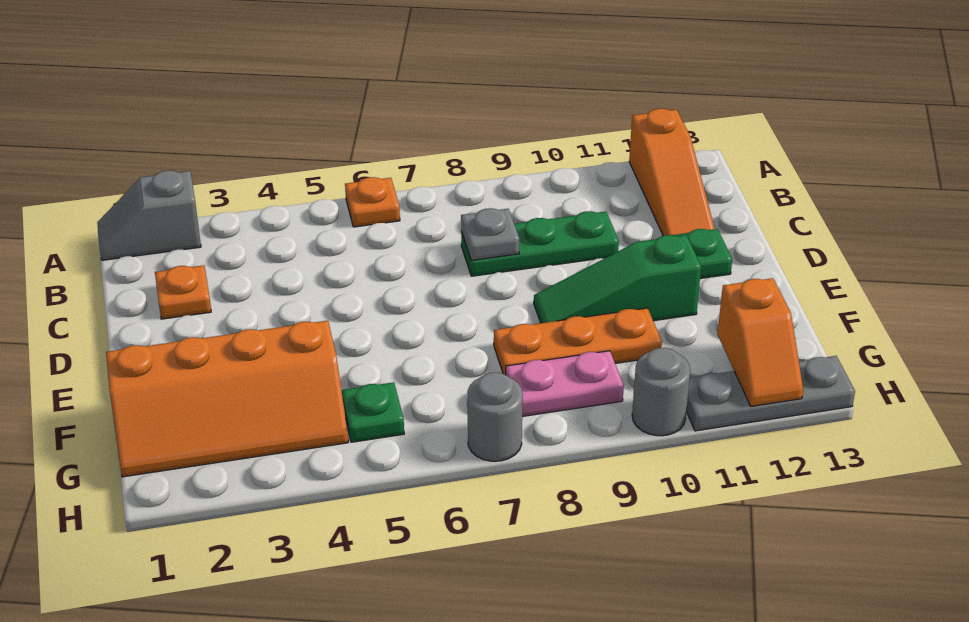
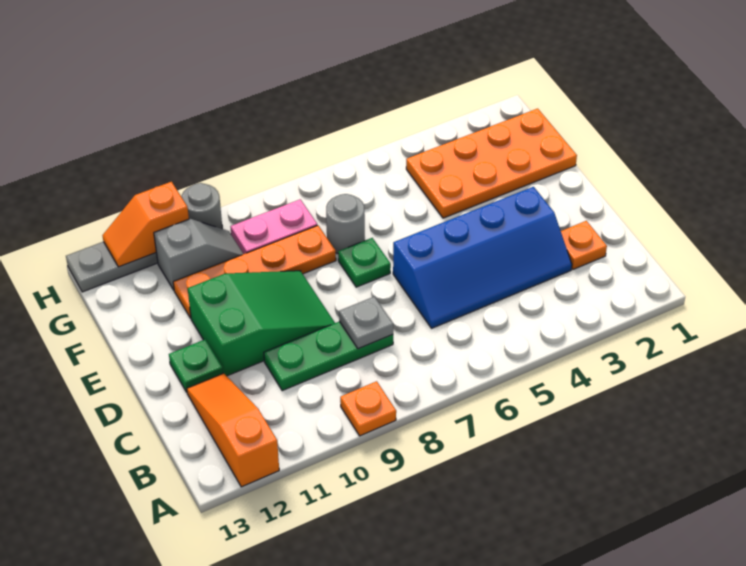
grey 1x2 slope [97,170,201,260] -> grey 1x2 slope moved to [154,219,243,290]
orange 1x1 plate [345,177,400,227] -> orange 1x1 plate moved to [340,381,396,436]
none -> blue 2x4 slope [393,187,572,328]
green 1x3 slope [534,235,701,323] -> green 2x3 slope [188,271,335,376]
orange 2x4 slope [106,321,348,477] -> orange 2x4 plate [406,109,577,218]
orange 1x3 plate [494,308,662,375] -> orange 1x4 plate [173,225,336,318]
green 1x1 plate [342,382,404,442] -> green 1x1 plate moved to [338,238,391,287]
orange 1x2 slope [717,278,803,406] -> orange 1x2 slope turned to [102,182,189,267]
grey 1x1 round brick [468,372,523,461] -> grey 1x1 round brick moved to [326,194,365,254]

